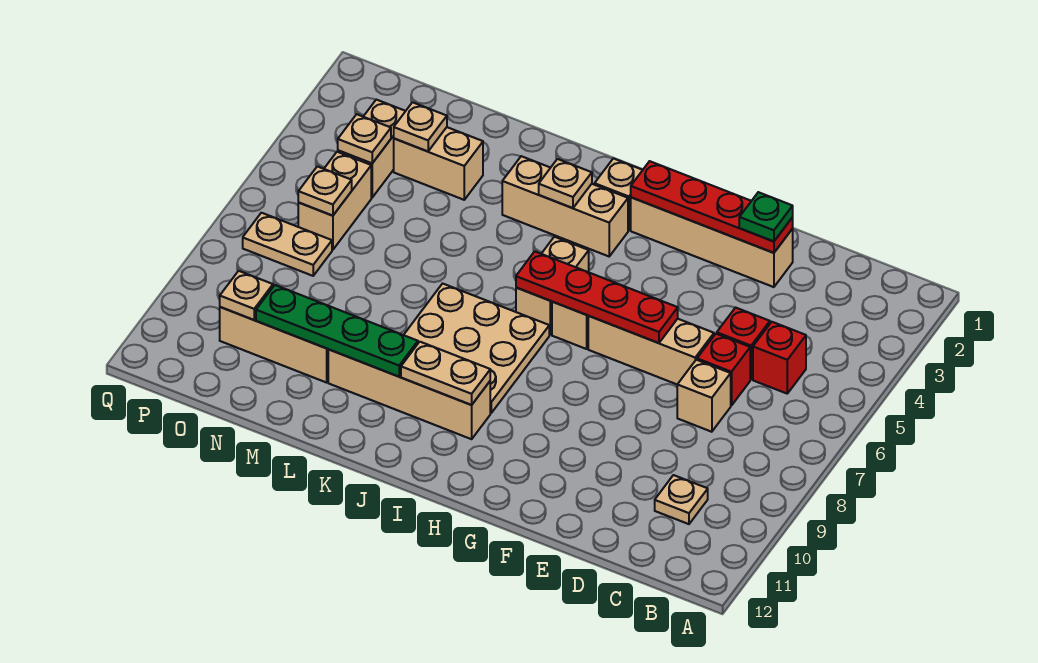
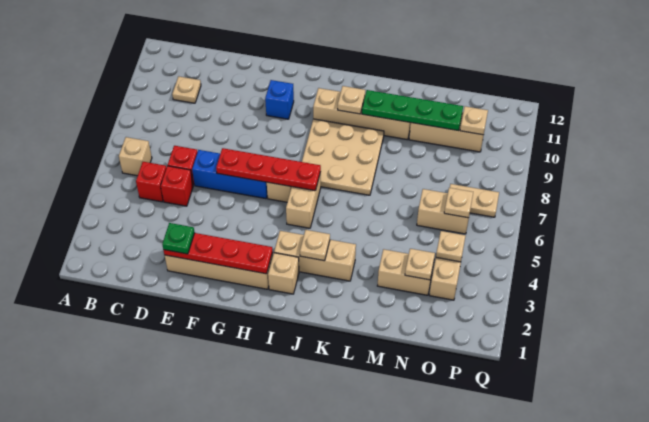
tan 1x1 brick [677,360,731,432] -> tan 1x1 brick moved to [119,137,152,176]
tan 1x3 brick [588,316,714,384] -> blue 1x3 brick [192,150,267,199]
none -> blue 1x1 brick [265,80,294,119]
tan 1x2 plate [401,342,490,405] -> tan 1x1 plate [338,86,365,114]
tan 1x2 brick [298,152,371,250] -> tan 1x2 brick turned to [417,189,469,234]

